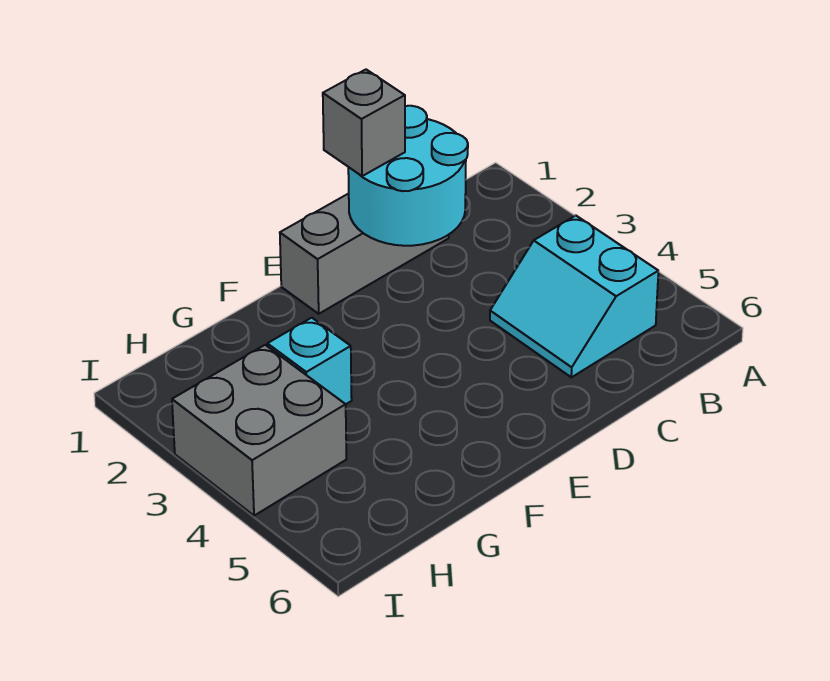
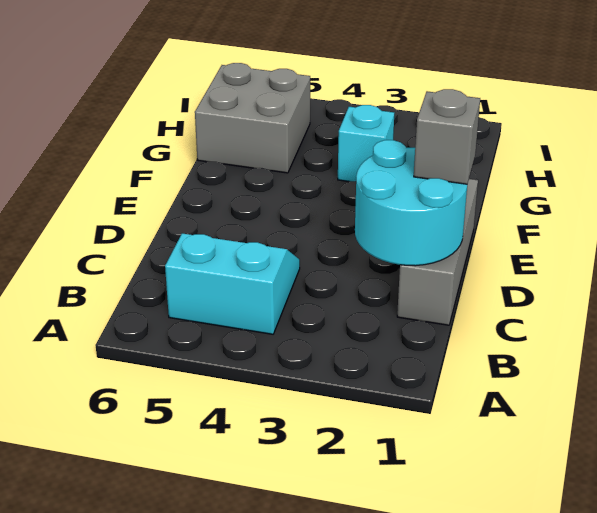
grey 2x2 brick [172,345,346,516] -> grey 2x2 brick moved to [195,63,310,173]

